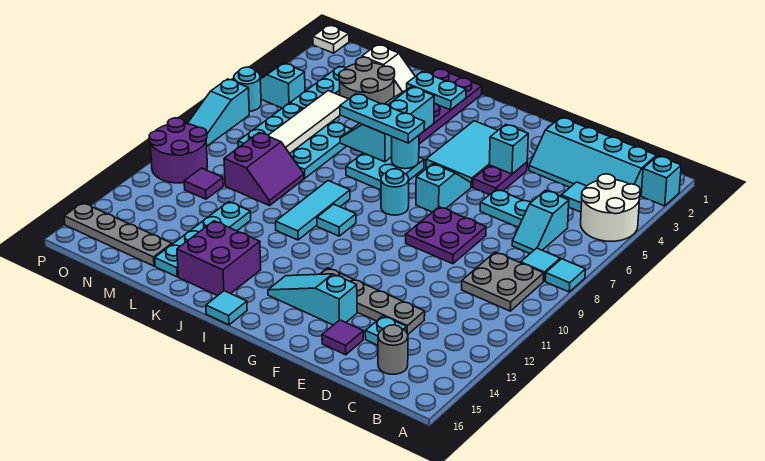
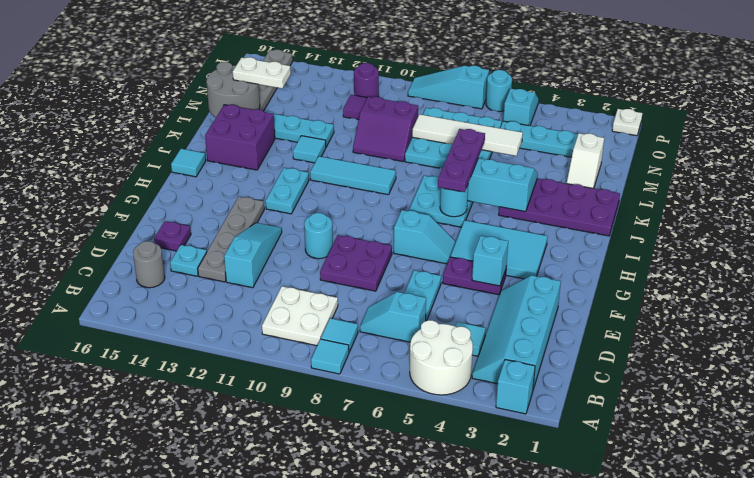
grey 2x2 plate [462,252,544,311] -> white 2x2 plate [262,286,338,346]
purple 1x1 tile [322,320,363,355] -> purple 1x1 plate [154,221,191,251]
cyan 1x3 slope [268,274,357,325] -> cyan 1x3 slope moved to [224,223,282,288]
cyan 1x1 round brick [381,169,409,215] -> cyan 1x1 round brick moved to [304,213,333,259]
cyan 1x3 plate [340,94,425,143] -> purple 1x3 plate [438,129,485,192]
cyan 1x1 tile [317,204,356,236] -> cyan 1x1 tile moved to [293,136,326,163]
cyan 1x2 plate [407,72,466,110] -> cyan 1x2 plate moved to [266,168,309,214]
grey 2x2 round brick [339,57,395,104] -> grey 2x2 round brick moved to [206,62,260,117]
none -> white 1x2 plate [233,57,291,88]
purple 2x2 round brick [149,118,207,183] -> purple 1x1 round brick [354,63,379,98]

